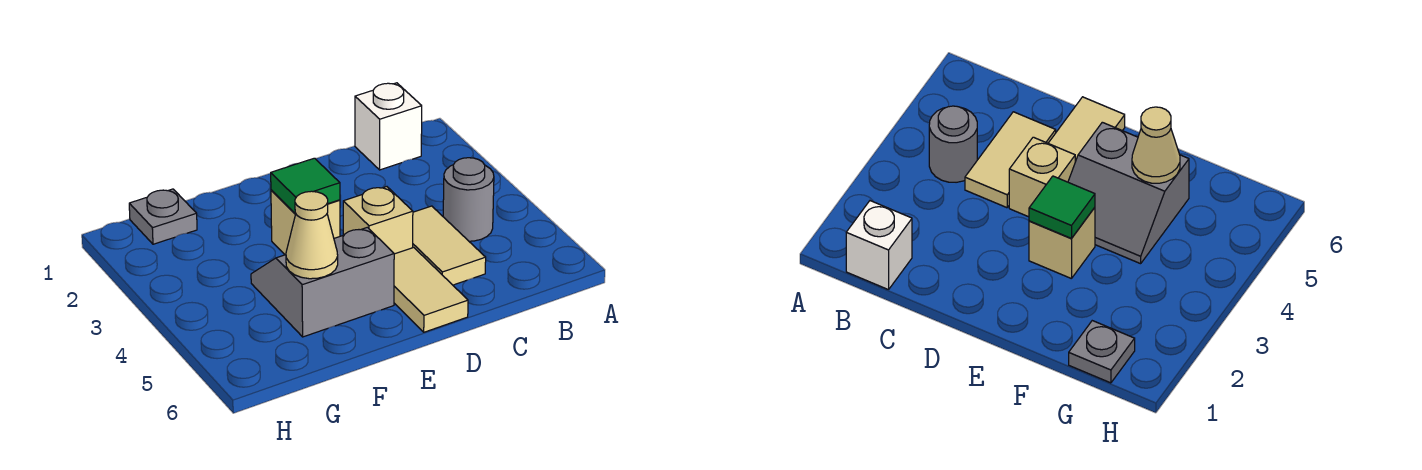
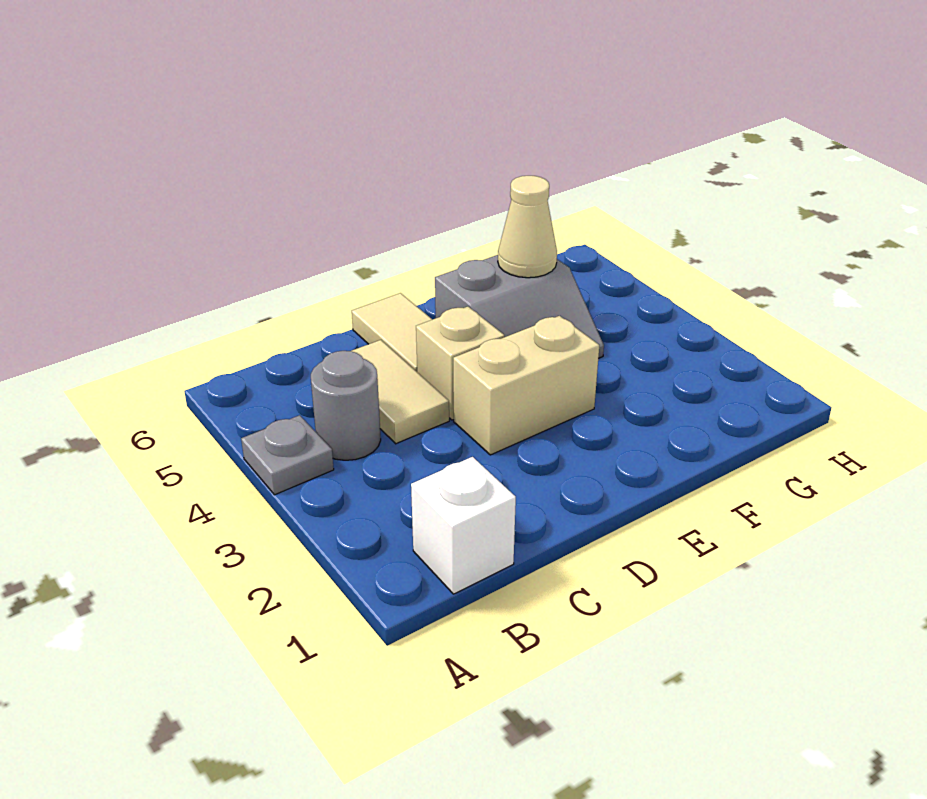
tan 1x1 brick [271,190,340,255] -> tan 1x2 brick [453,316,599,455]
green 1x1 tile [271,158,340,214] -> none
grey 1x1 plate [129,189,197,244] -> grey 1x1 plate moved to [241,415,334,495]

